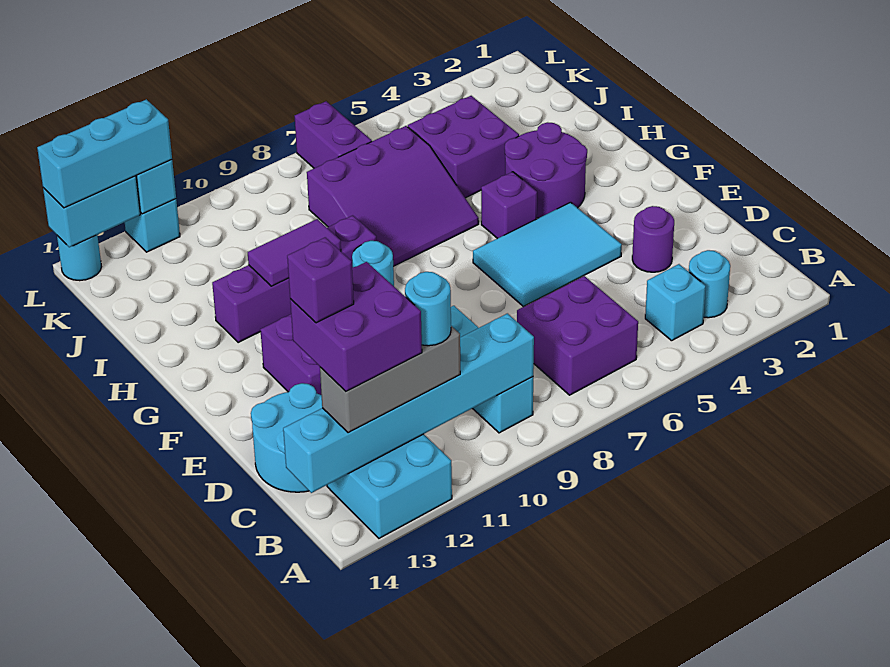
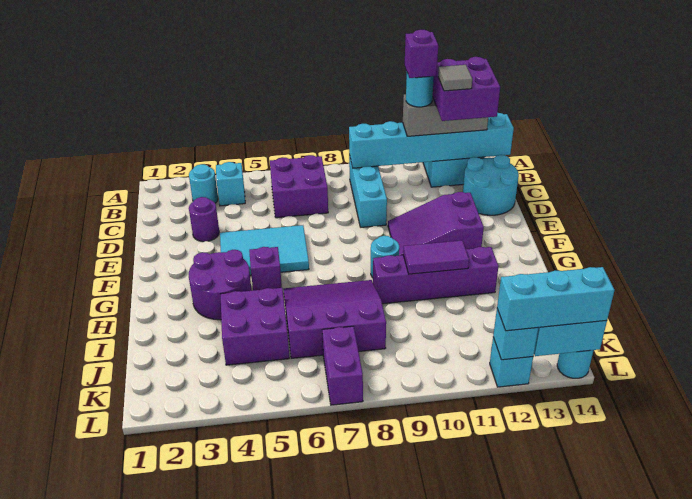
none -> grey 1x1 tile [438,65,472,91]
purple 1x1 brick [287,237,354,323] -> purple 1x1 brick moved to [405,30,438,78]

